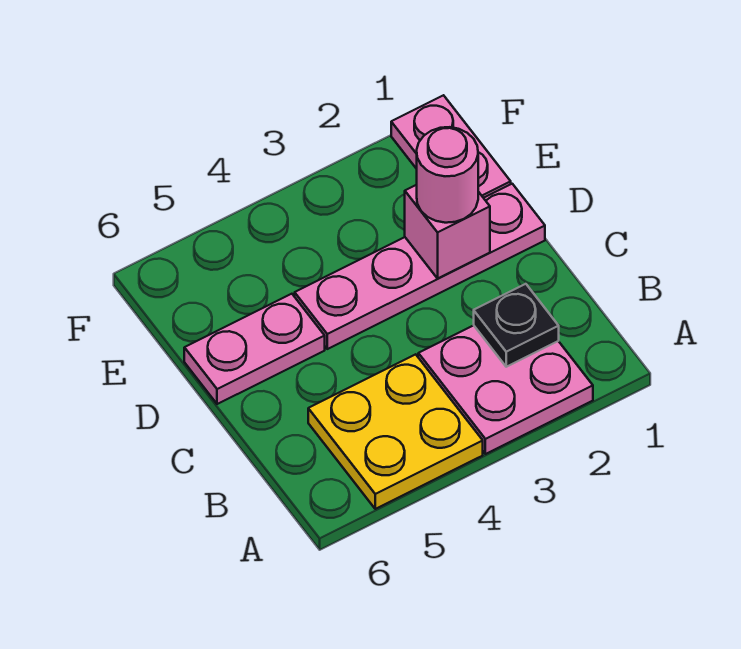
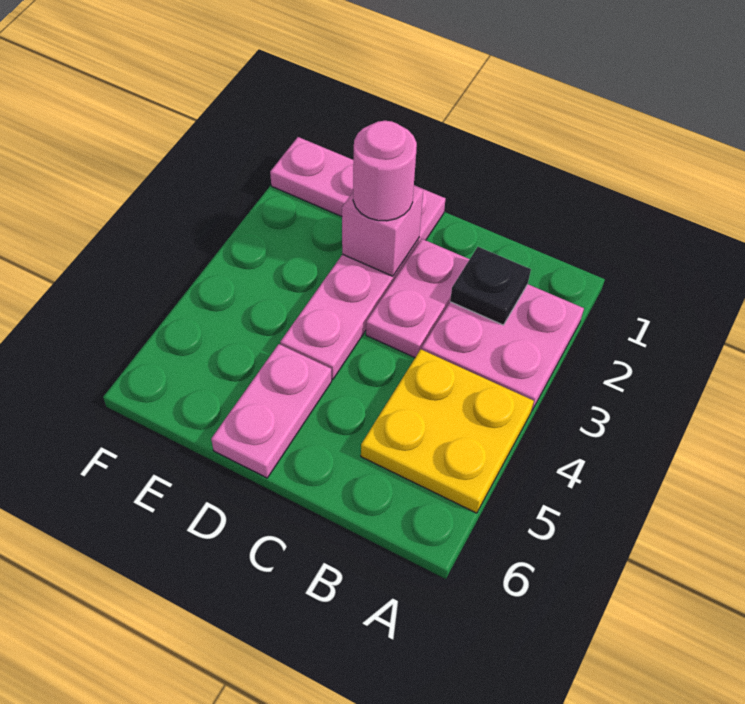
none -> pink 1x2 plate [366,239,470,358]

